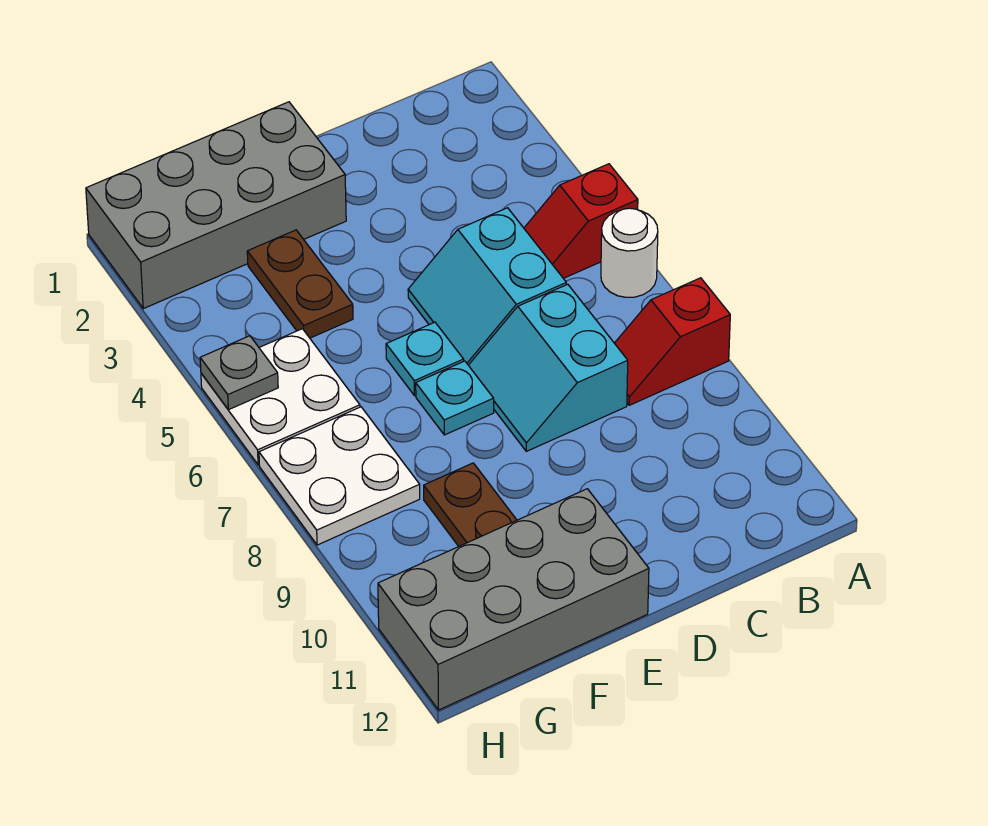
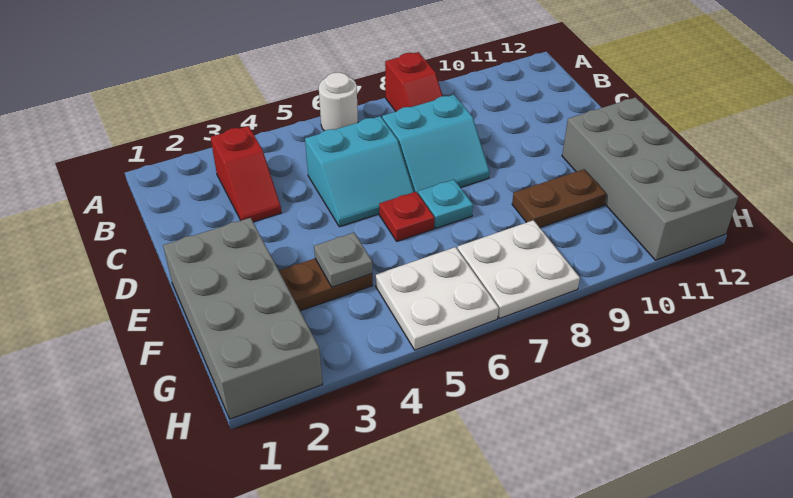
red 1x2 slope [524,164,638,278] -> red 1x2 slope moved to [210,126,281,222]
cyan 1x1 plate [386,322,464,396] -> red 1x1 plate [379,192,434,241]
grey 1x1 plate [200,336,278,410] -> grey 1x1 plate moved to [314,233,372,287]

